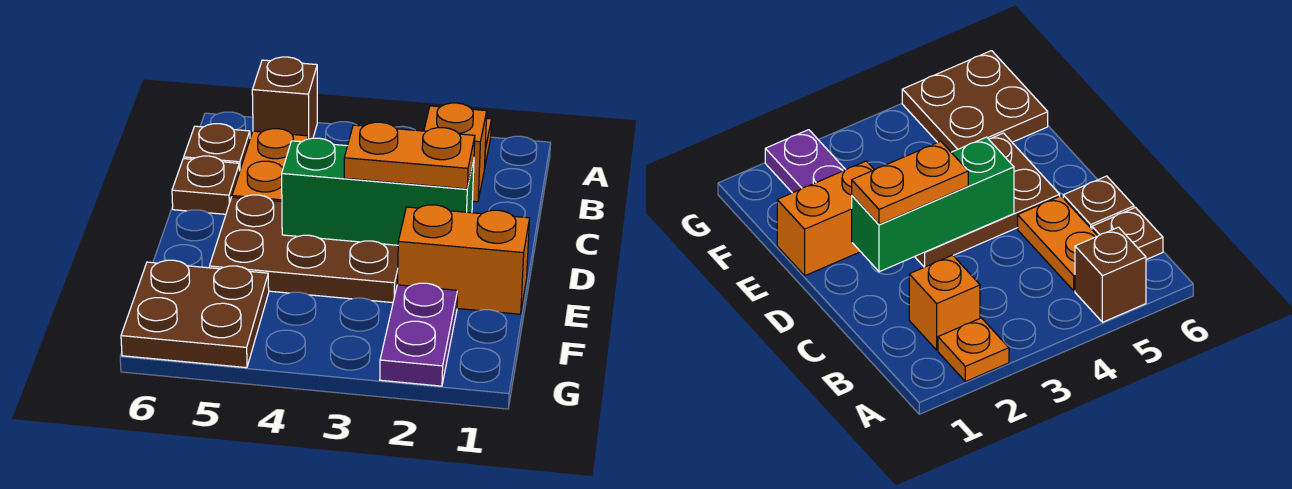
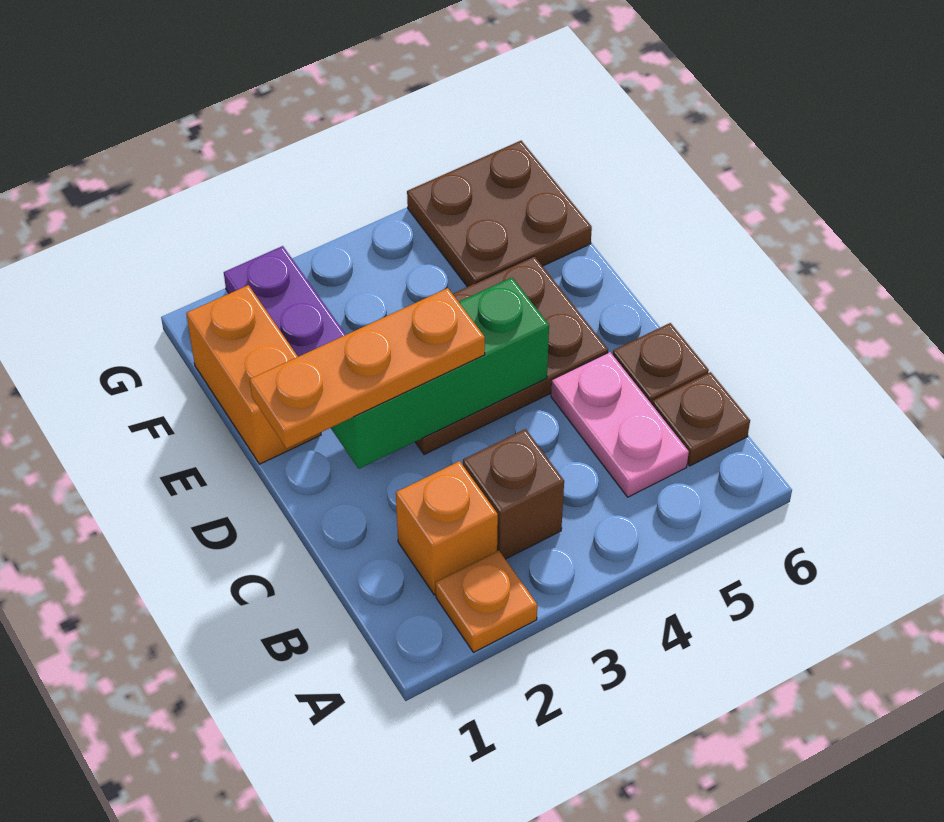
brown 1x1 brick [252,57,317,139] -> brown 1x1 brick moved to [463,429,564,559]
orange 1x2 plate [232,129,308,202] -> pink 1x2 plate [551,352,689,497]
orange 1x2 plate [344,122,475,189] -> orange 1x3 plate [250,288,485,448]
orange 1x2 brick [398,205,530,314] -> orange 1x2 brick turned to [186,285,321,464]

